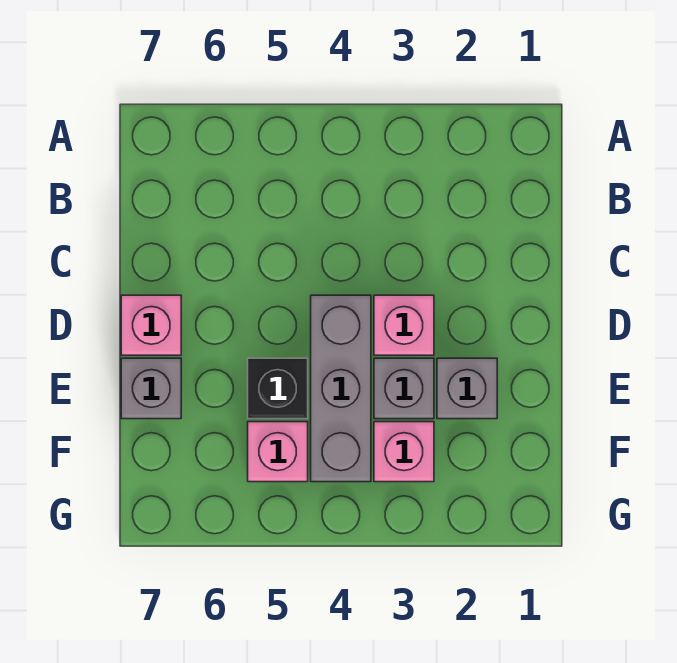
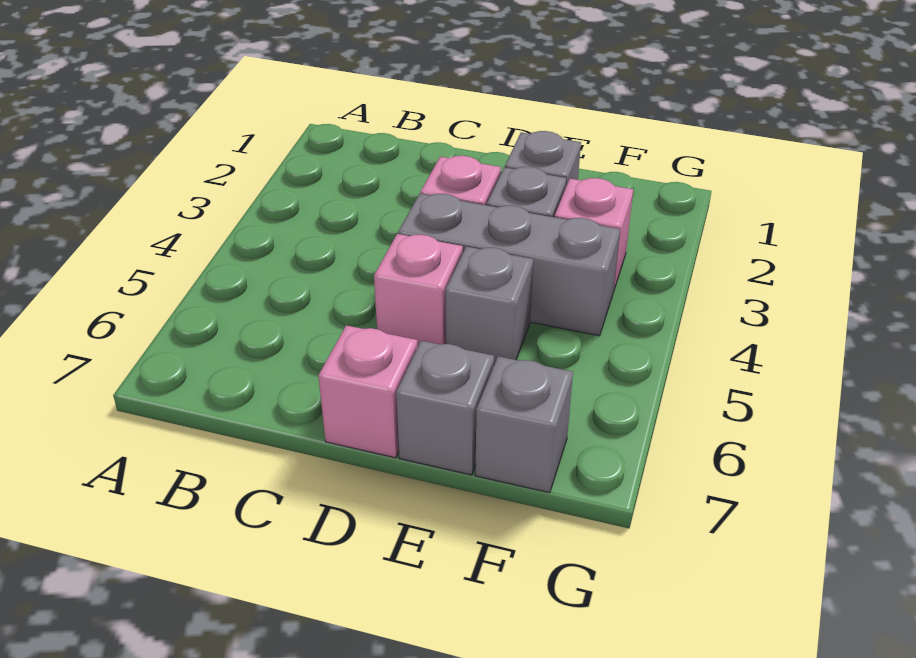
black 1x1 brick [248,358,308,419] -> grey 1x1 brick [446,247,533,364]
pink 1x1 brick [248,422,308,482] -> pink 1x1 brick moved to [374,234,463,347]
none -> grey 1x1 brick [475,356,573,493]

